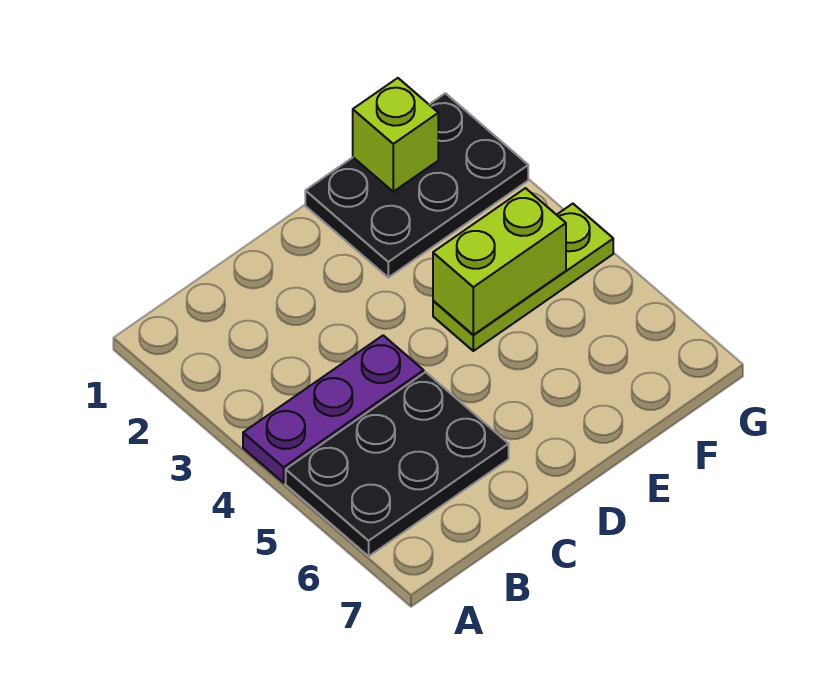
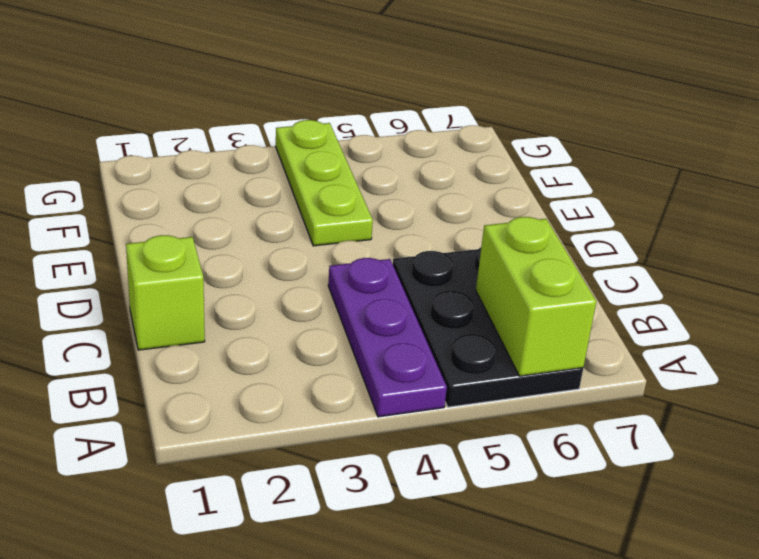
black 2x3 plate [305,93,528,277] -> none
lime 1x2 brick [433,188,566,335] -> lime 1x2 brick moved to [476,217,596,376]
lime 1x1 brick [353,78,438,192] -> lime 1x1 brick moved to [126,235,205,350]

